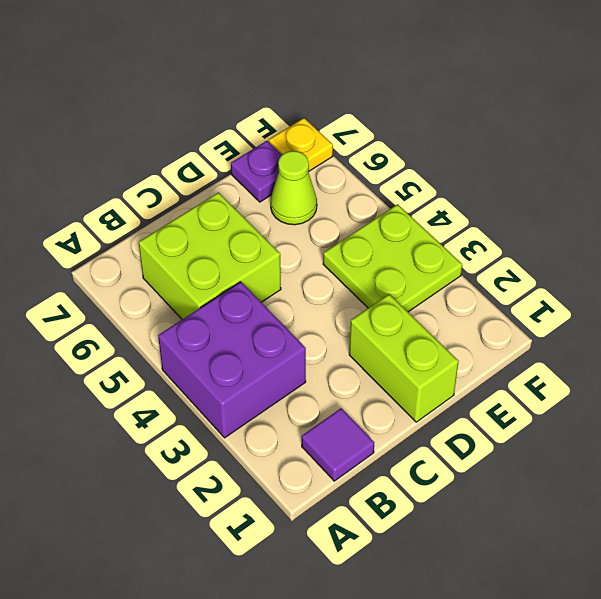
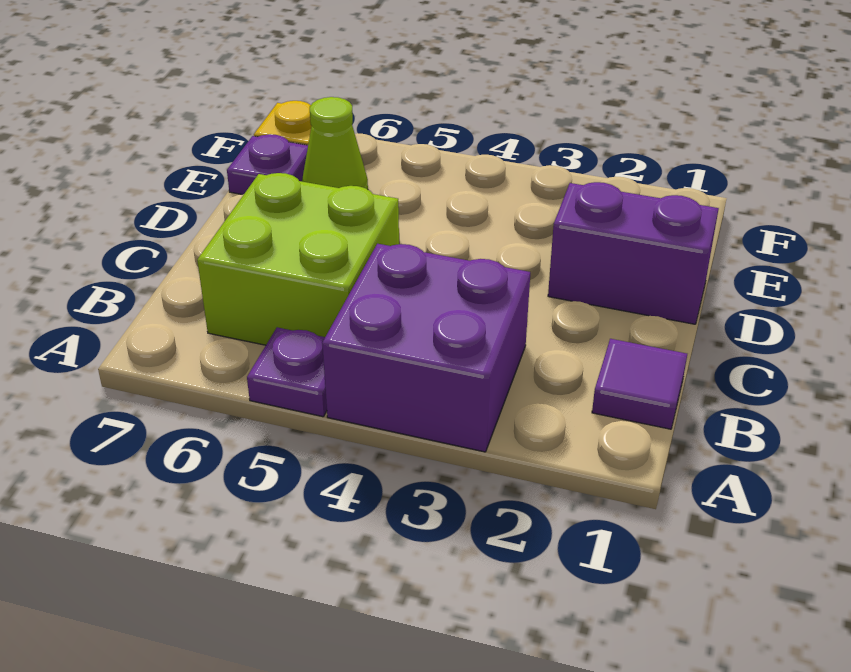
none -> purple 1x1 plate [247,327,327,417]
lime 1x2 brick [349,294,459,422] -> purple 1x2 brick [548,182,719,324]
lime 2x2 plate [323,204,462,312] -> none

